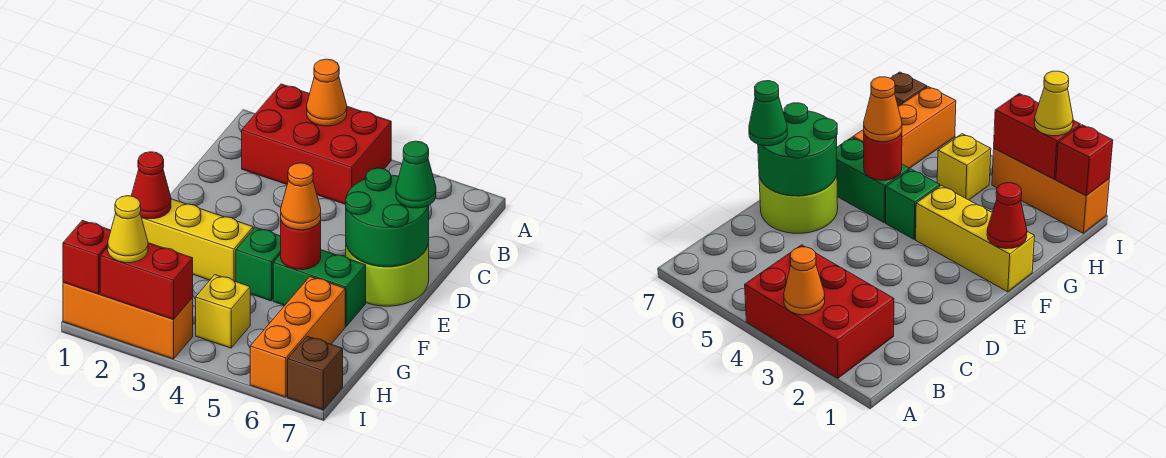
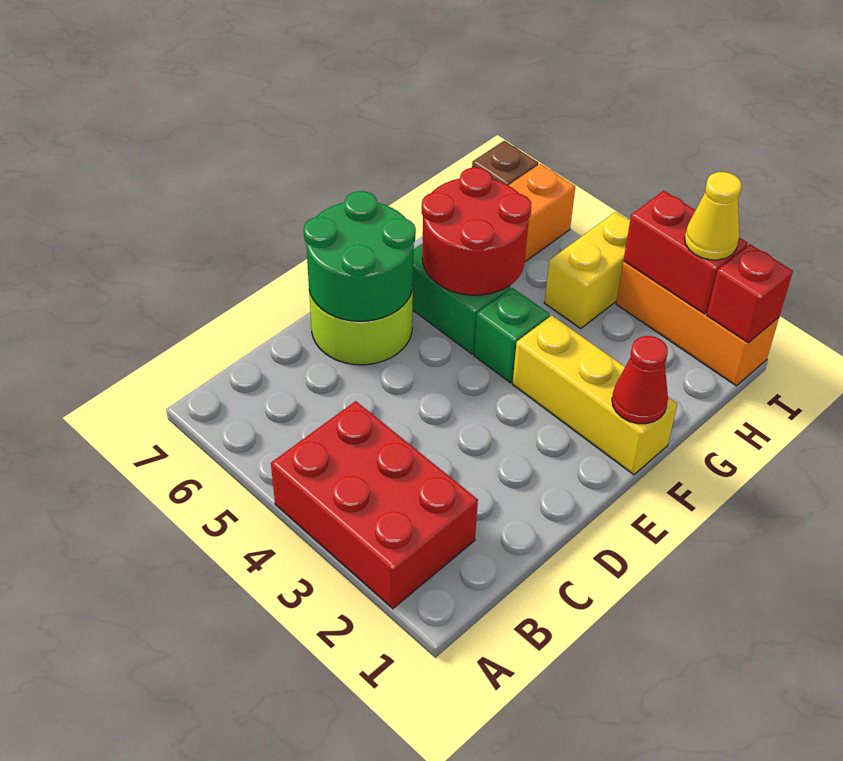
orange 1x1 cone [307,59,347,126] -> none
green 1x1 cone [396,141,436,208] -> none
red 1x1 round brick [281,220,321,270] -> red 2x2 round brick [422,167,531,295]
orange 1x1 cone [281,163,321,230] -> none
yellow 1x1 brick [196,275,250,348] -> yellow 1x2 brick [544,212,630,329]

